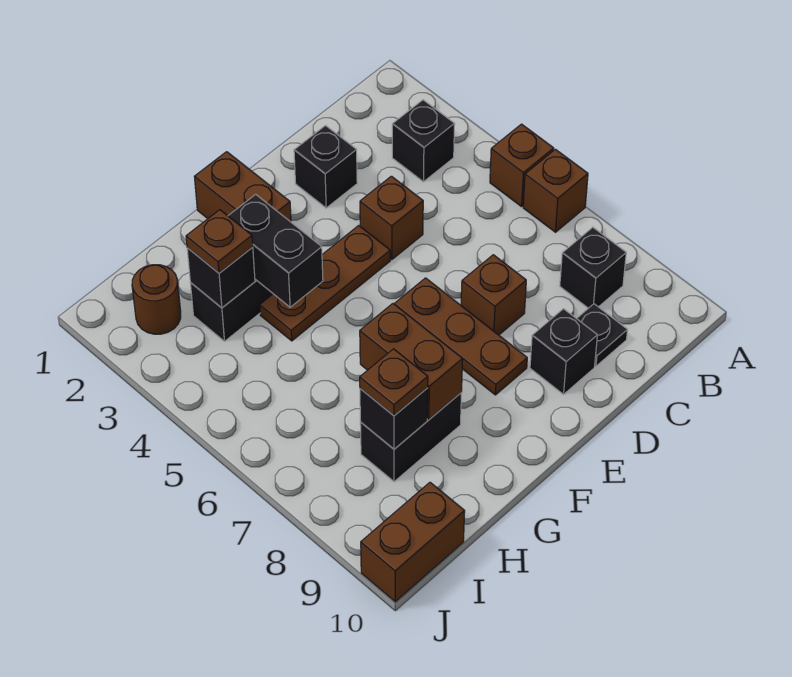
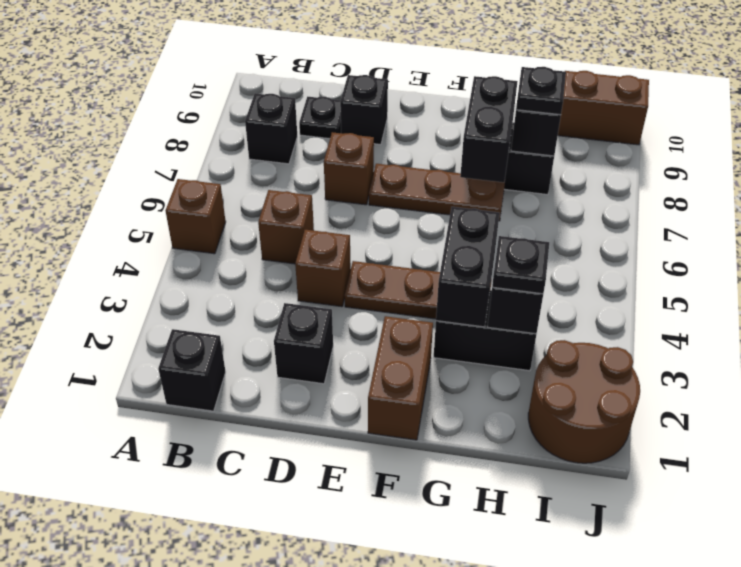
brown 1x1 brick [523,149,588,232] -> brown 1x1 brick moved to [258,190,314,264]
black 1x1 brick [392,100,455,182] -> black 1x1 brick moved to [158,329,226,411]
brown 1x3 plate [394,278,527,395] -> brown 1x3 plate turned to [369,164,505,221]
brown 1x2 brick [360,304,463,420] -> black 1x2 brick [460,76,518,182]
brown 1x1 plate [186,210,253,273] -> black 1x1 plate [492,236,549,294]
brown 1x1 plate [360,349,428,416] -> black 1x1 plate [516,67,566,115]
brown 1x1 round brick [132,265,181,334] -> brown 2x2 round brick [528,340,640,463]

